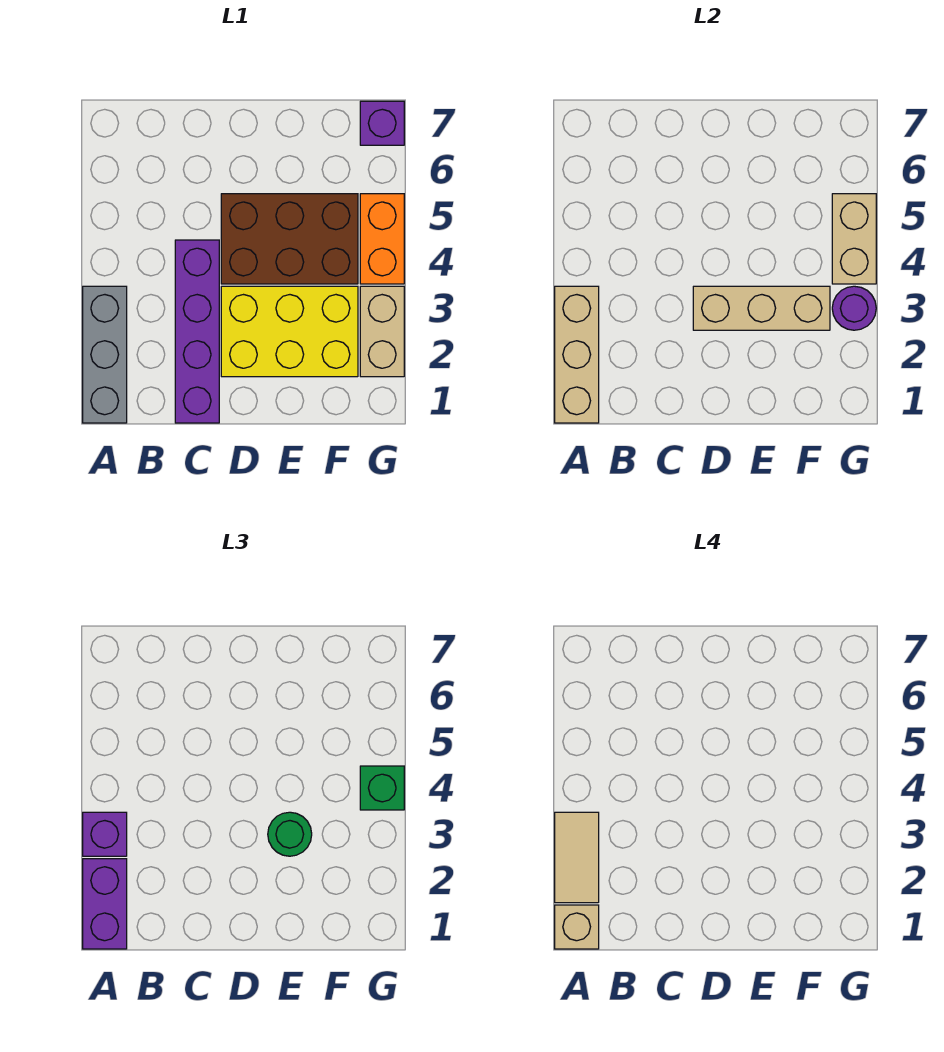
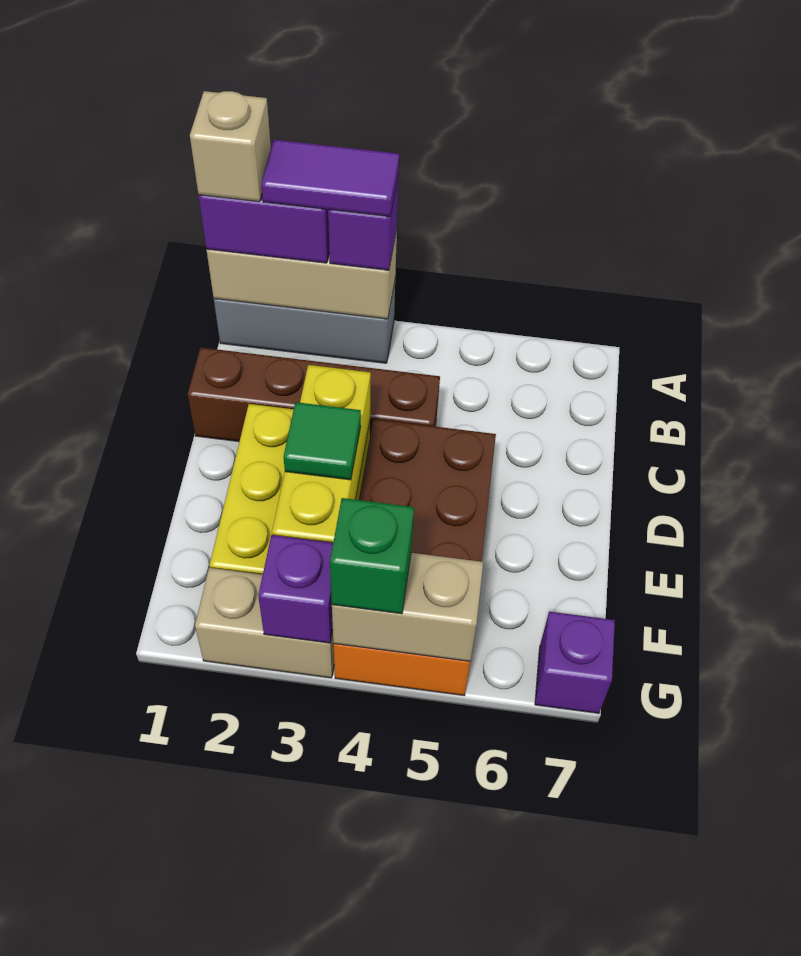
tan 1x2 tile [555,812,599,903] -> purple 1x2 tile [261,139,399,217]
purple 1x4 brick [175,240,219,423] -> brown 1x4 brick [188,348,440,441]
tan 1x3 brick [693,286,830,330] -> yellow 1x3 brick [272,365,371,543]
green 1x1 round brick [268,812,312,856] -> green 1x1 tile [284,402,361,480]
purple 1x1 round brick [832,286,876,330] -> purple 1x1 brick [258,535,333,643]

